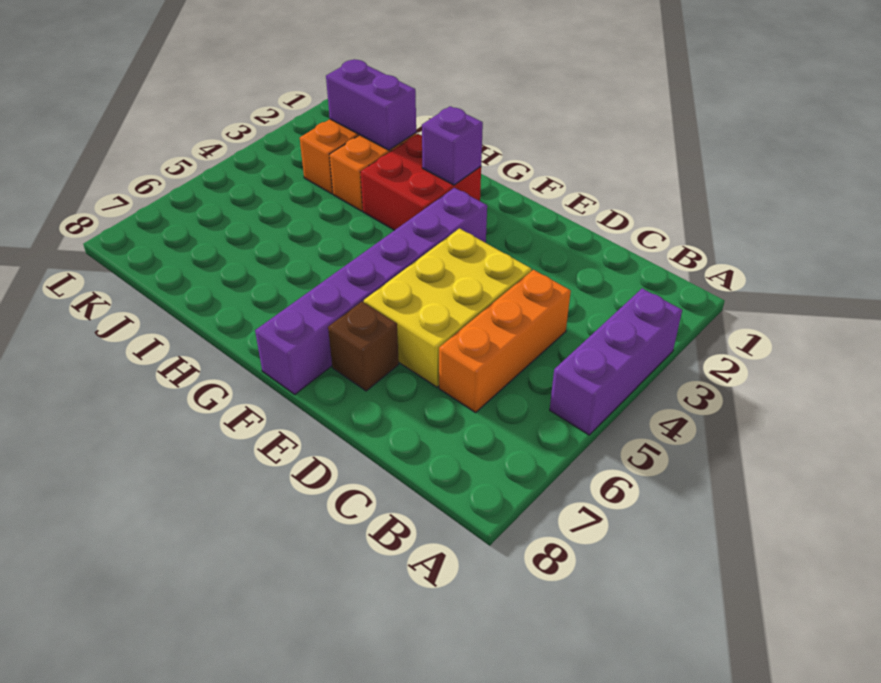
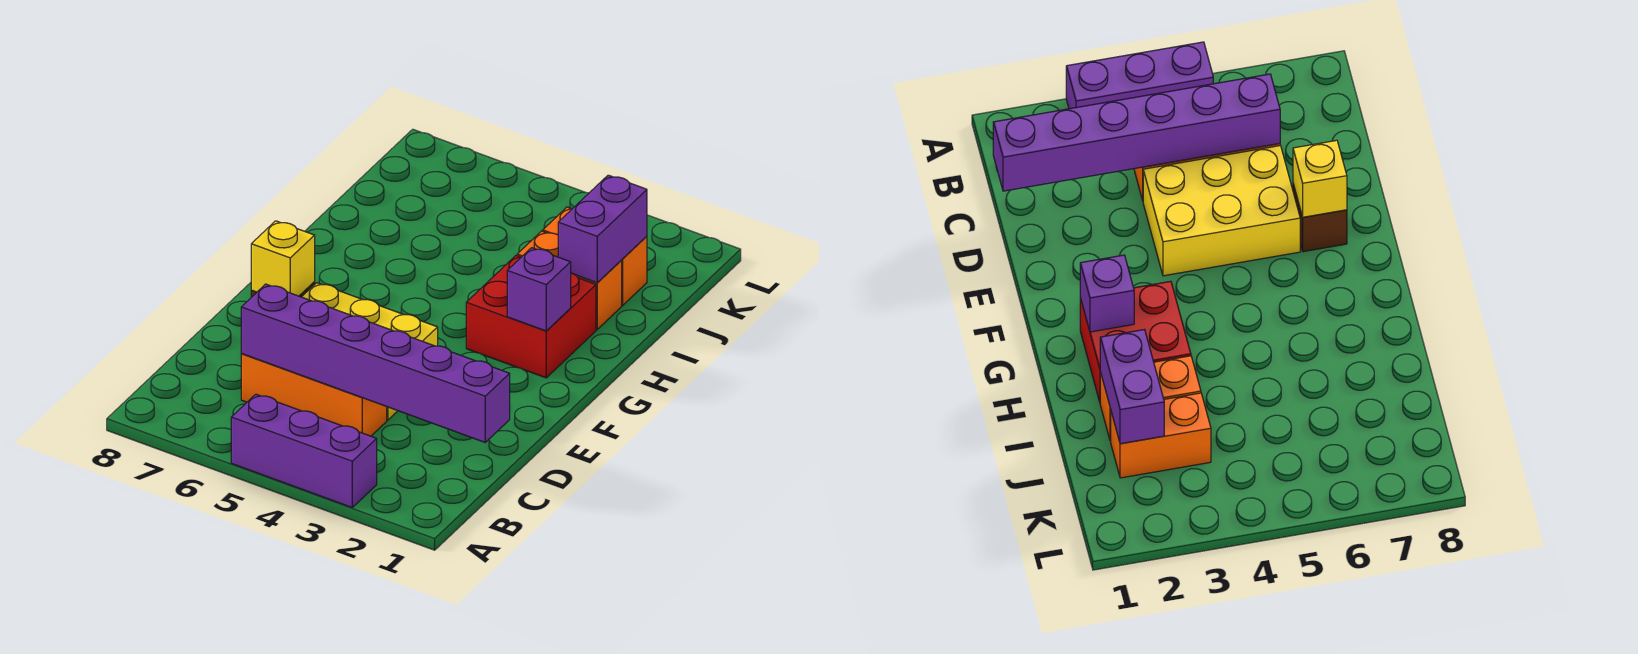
none -> yellow 1x1 brick [251,221,315,296]
purple 1x6 brick [255,188,487,394] -> purple 1x6 brick moved to [241,284,510,442]

